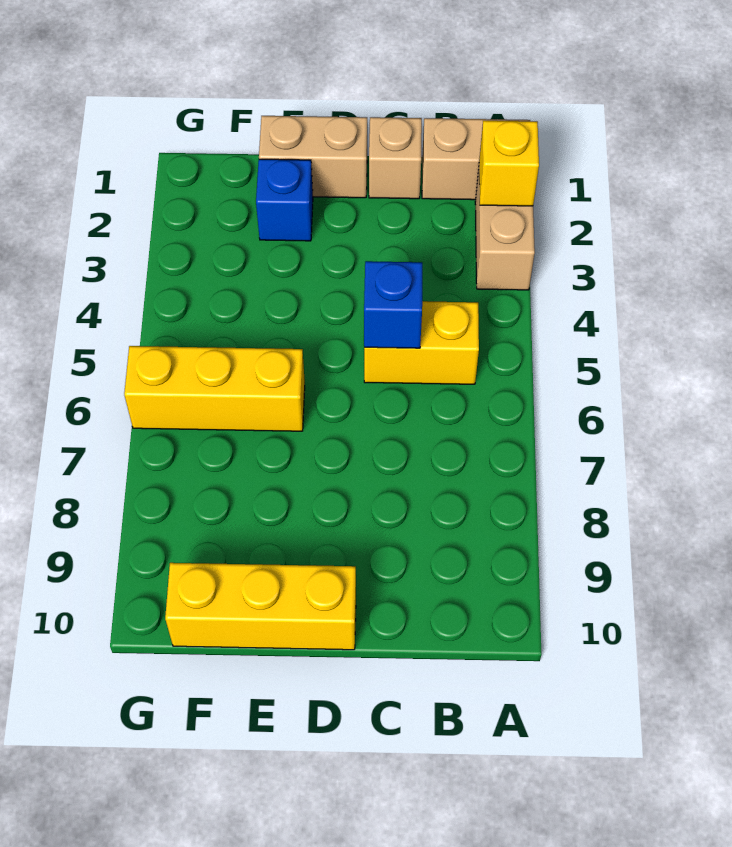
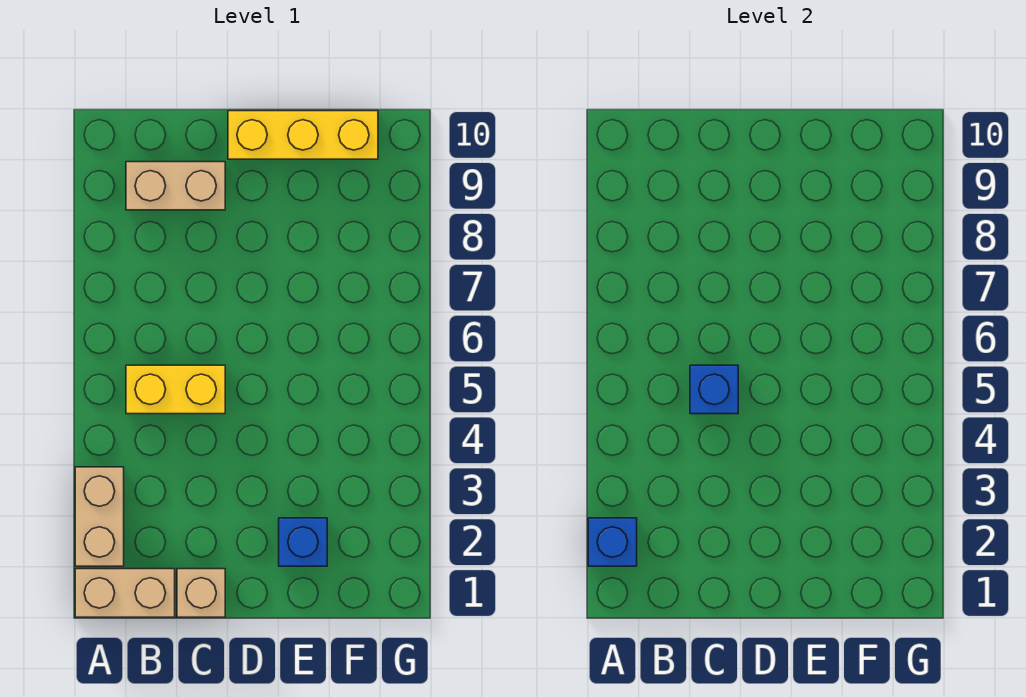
yellow 1x1 brick [479,121,539,206] -> blue 1x1 brick [588,518,637,566]
tan 1x2 brick [259,116,367,198] -> tan 1x2 brick moved to [126,162,225,210]
yellow 1x3 brick [124,346,305,431] -> none

